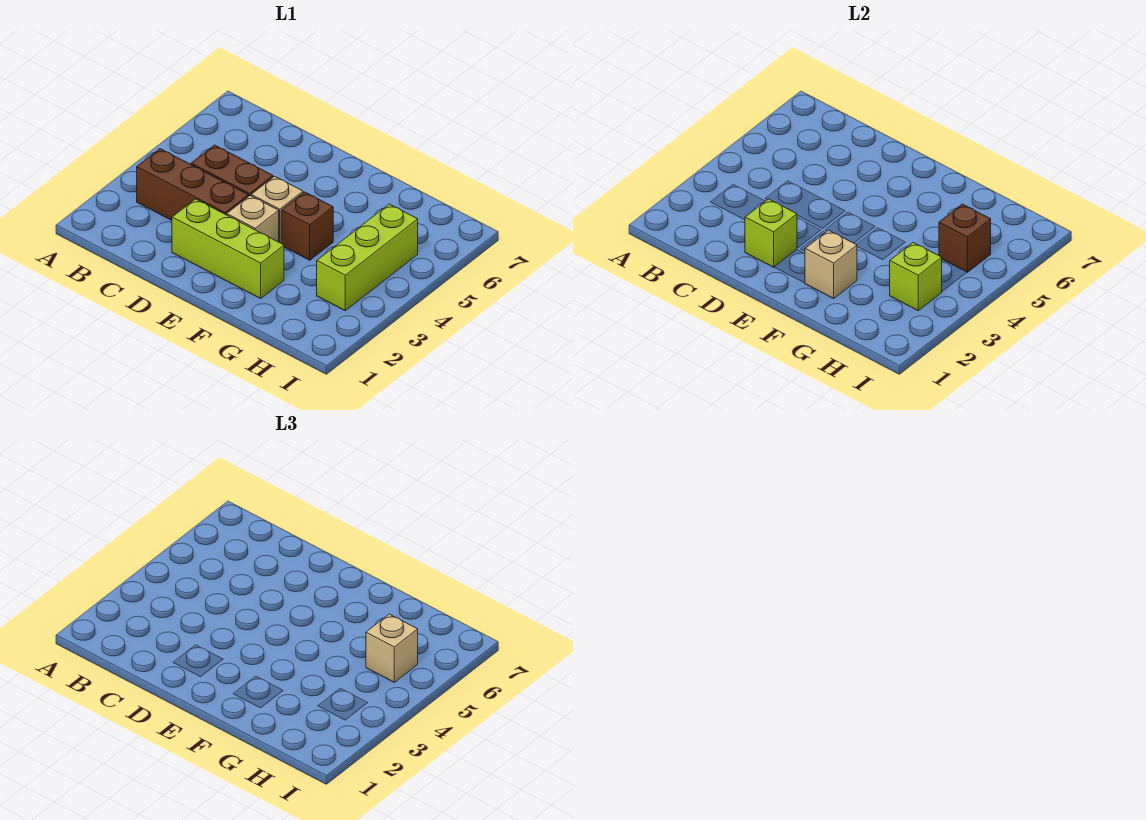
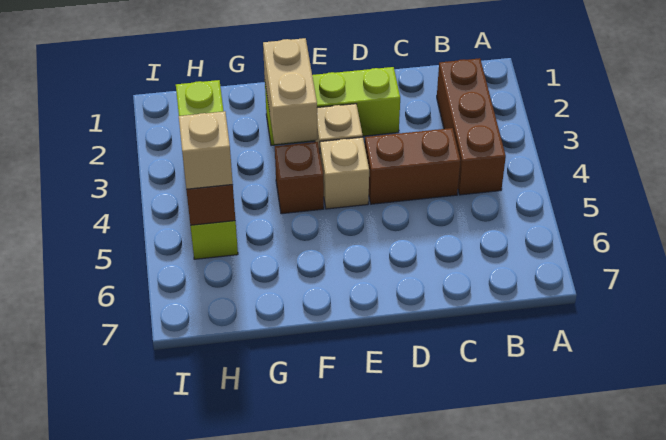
brown 1x3 brick [137,149,249,220] -> brown 1x3 brick turned to [437,58,506,195]
lime 1x1 brick [745,199,797,267] -> none
tan 1x1 brick [805,230,857,298] -> tan 1x2 brick [263,38,318,144]

